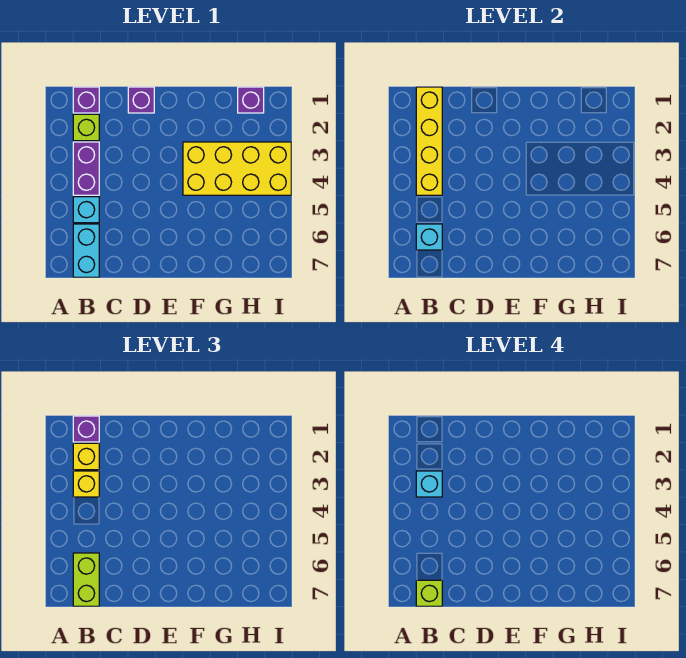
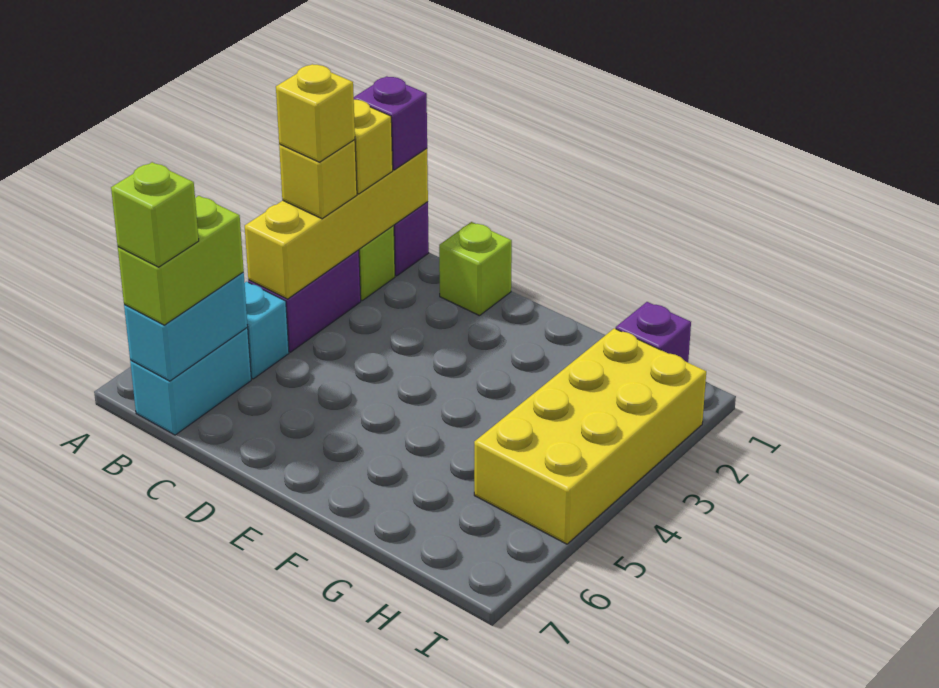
cyan 1x1 brick [416,471,442,497] -> yellow 1x1 brick [276,64,355,162]
cyan 1x1 brick [416,224,442,250] -> cyan 1x2 brick [124,273,248,381]
purple 1x1 brick [128,87,154,113] -> lime 1x1 brick [439,222,512,316]
yellow 2x4 brick [183,142,291,195] -> yellow 2x4 brick turned to [474,328,706,544]

